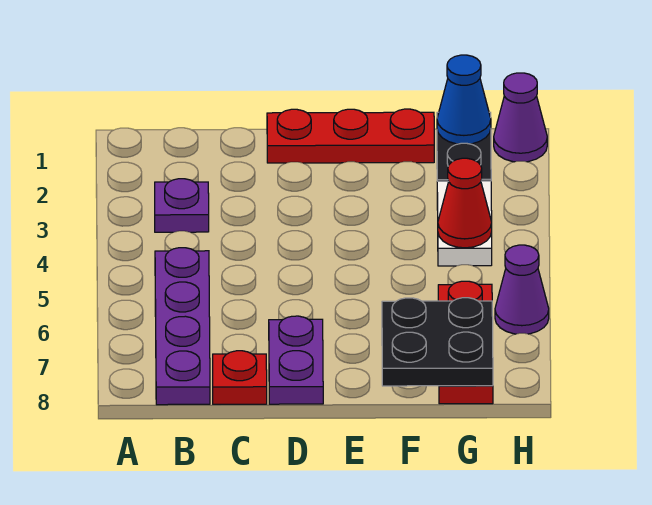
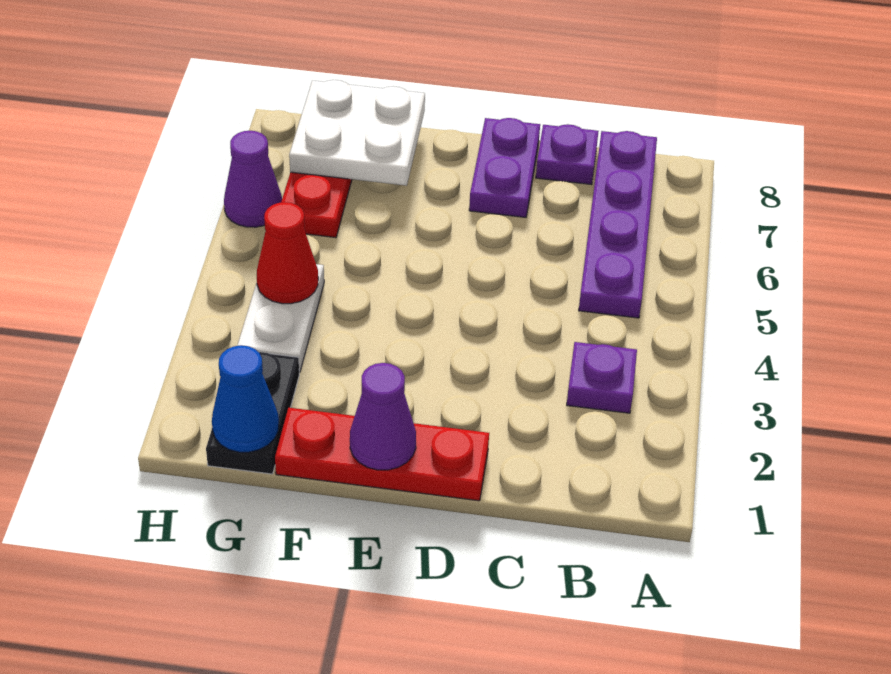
red 1x1 plate [213,351,267,404] -> purple 1x1 plate [536,124,598,185]
black 2x2 plate [382,298,493,386] -> white 2x2 plate [289,80,425,186]
purple 1x1 cone [494,73,547,162] -> purple 1x1 cone moved to [350,363,416,470]

